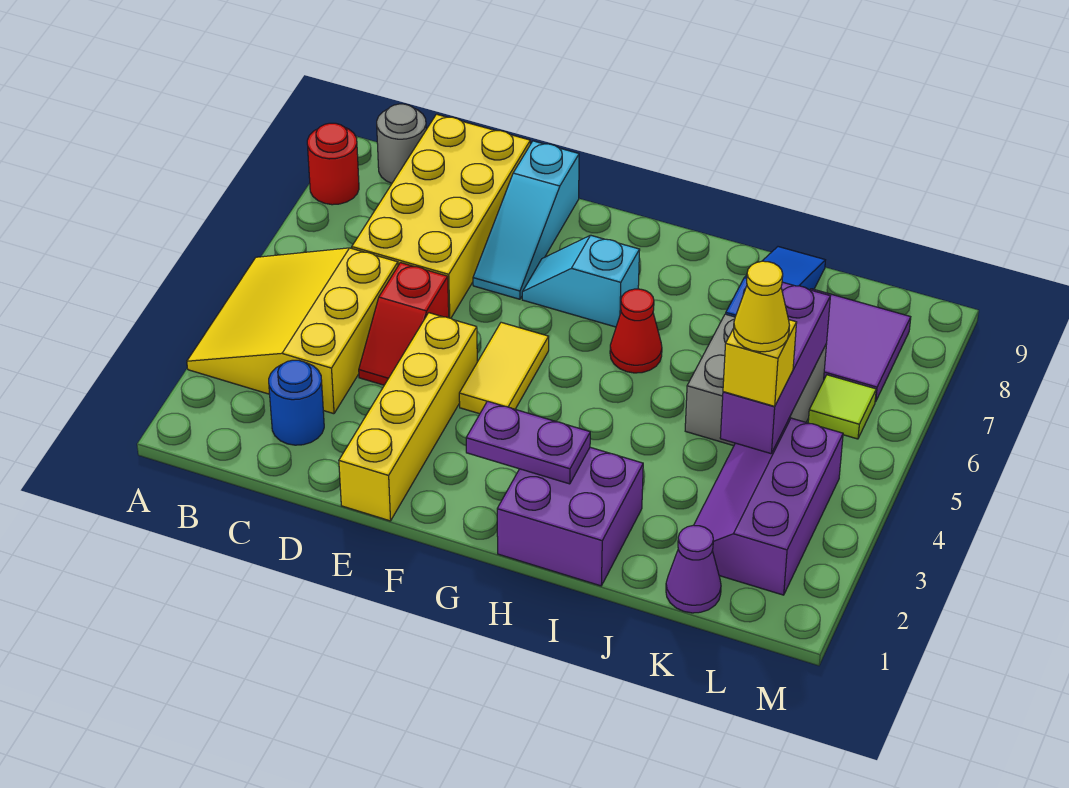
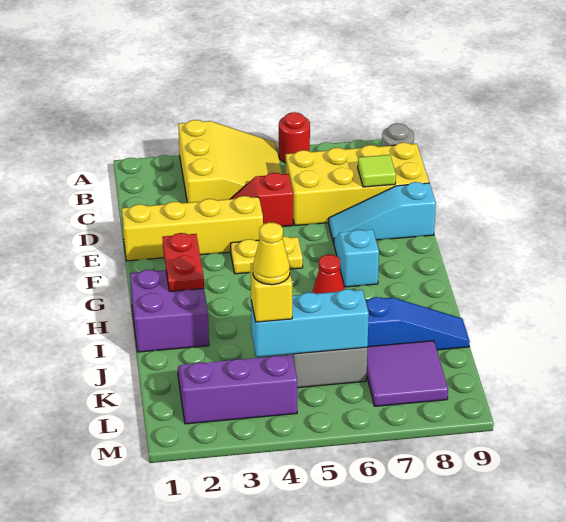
yellow 3x3 slope [187,248,398,414] -> yellow 3x3 slope turned to [178,120,282,203]
red 1x1 round brick [307,123,359,205] -> red 1x1 round brick moved to [279,112,310,163]
blue 1x1 round brick [269,360,324,445] -> none
yellow 1x2 tile [459,322,549,414] -> yellow 1x2 plate [231,236,303,274]
purple 1x2 plate [466,401,590,484] -> red 1x2 plate [162,233,204,291]
purple 1x1 cone [666,525,721,613] -> none
purple 1x3 brick [720,282,830,454] -> cyan 1x3 brick [251,289,369,357]
lime 1x1 tile [808,375,876,439] -> lime 1x1 tile moved to [358,155,396,187]

